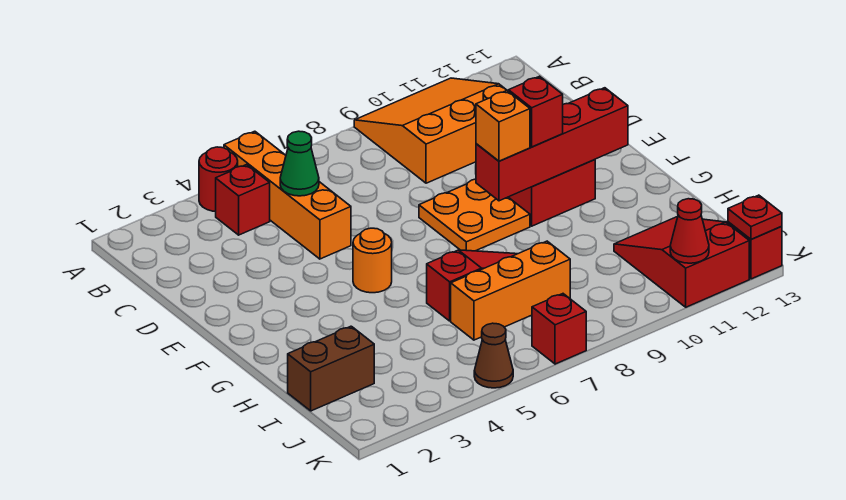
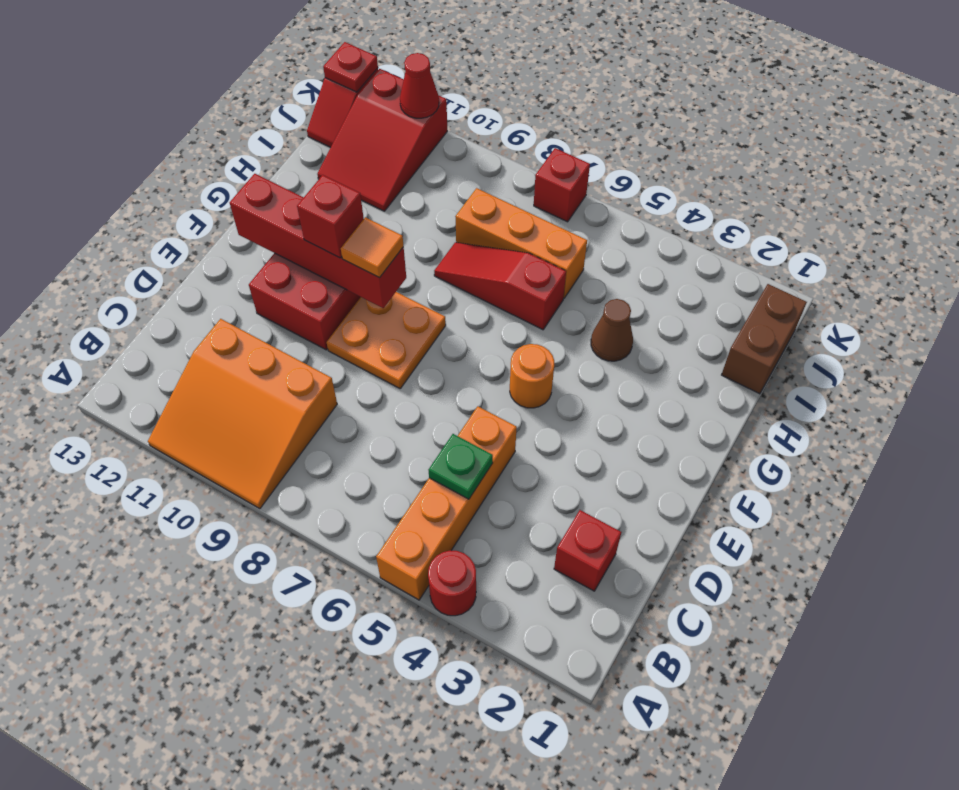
red 1x1 brick [216,165,270,235] -> red 1x1 brick moved to [554,510,621,591]
green 1x1 cone [280,131,319,196] -> green 1x1 plate [429,434,493,499]
orange 1x1 brick [476,91,530,161] -> orange 1x1 tile [341,217,403,278]
brown 1x2 brick [288,326,374,411] -> brown 1x2 brick turned to [722,284,807,394]
brown 1x1 cone [474,323,513,388] -> brown 1x1 cone moved to [591,299,633,361]

